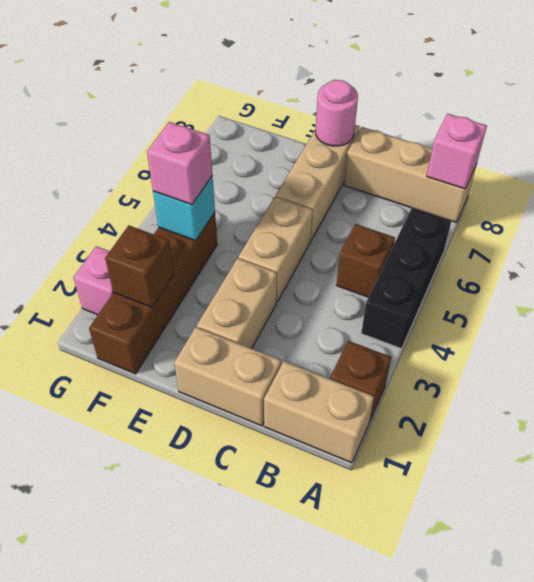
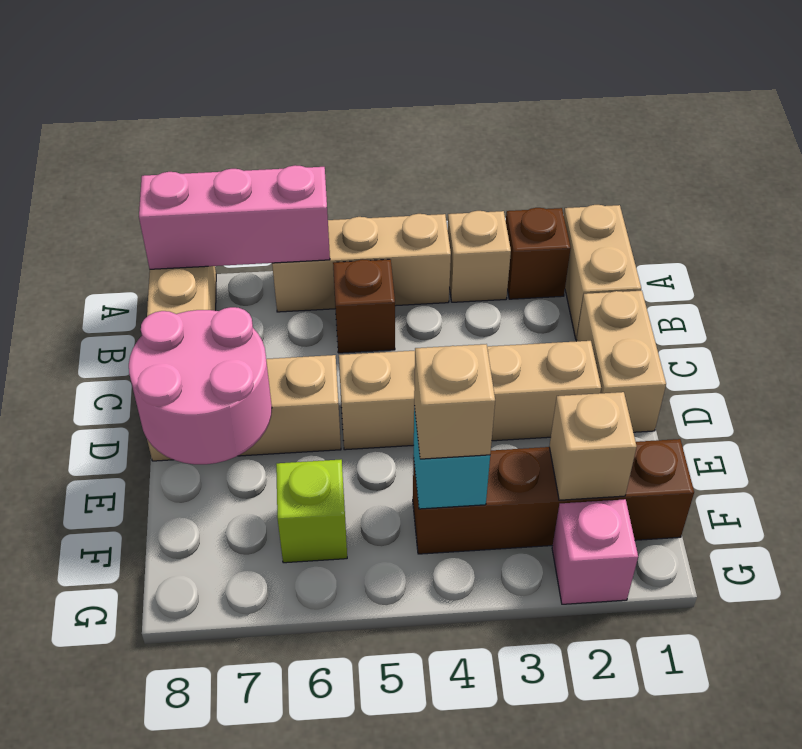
none -> tan 1x1 brick [448,211,511,302]
black 1x3 brick [361,208,451,348] -> tan 1x3 brick [272,214,451,312]
pink 1x1 brick [427,114,487,189] -> pink 1x3 brick [139,165,330,269]
pink 1x1 round brick [315,80,358,146] -> pink 2x2 round brick [129,307,272,464]
brown 1x1 brick [105,225,174,307] -> tan 1x1 brick [549,392,637,500]
pink 1x1 brick [147,122,212,205] -> tan 1x1 brick [414,344,495,459]
none -> lime 1x1 brick [276,460,347,563]

